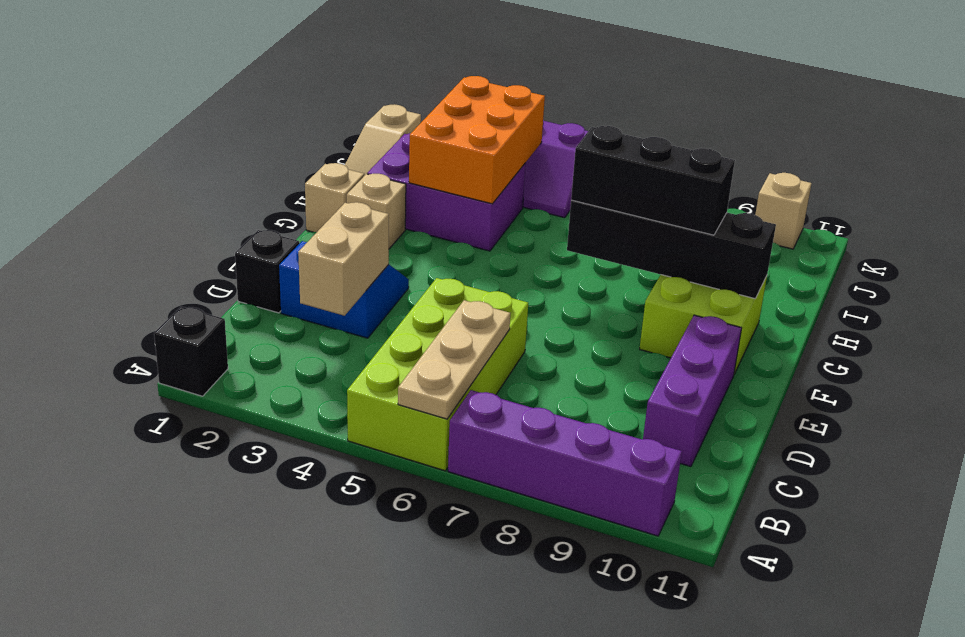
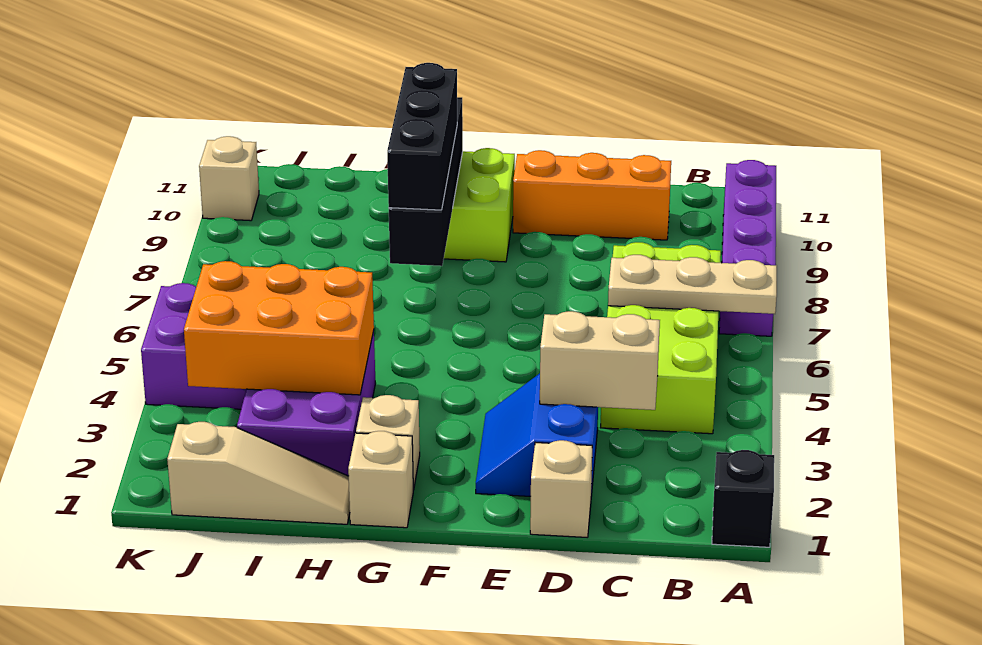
lime 2x4 brick [347,278,528,471] -> lime 2x4 brick turned to [600,242,721,434]
purple 1x3 brick [643,315,741,467] -> orange 1x3 brick [513,150,671,240]
black 1x1 brick [235,230,300,313] -> tan 1x1 brick [530,440,592,537]

